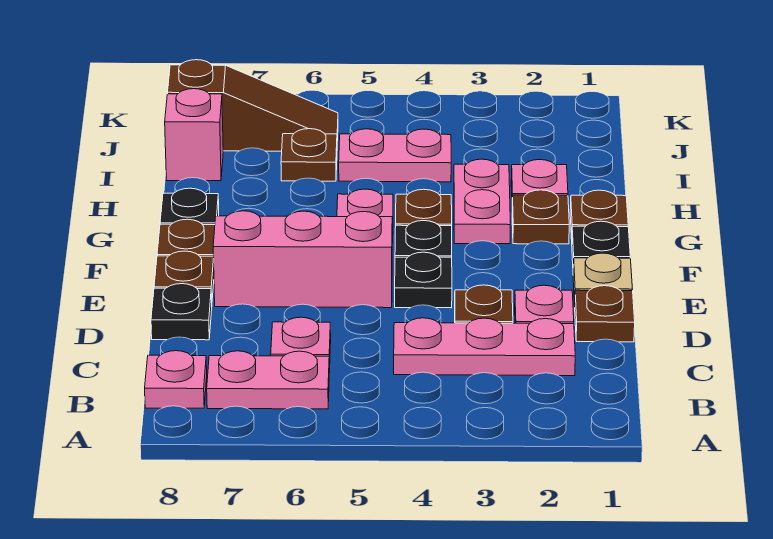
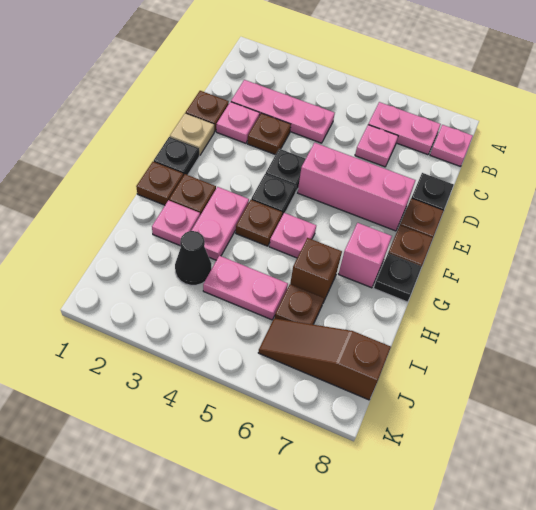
none -> brown 1x1 brick [290,238,342,302]
none -> black 1x1 cone [175,231,211,285]
pink 1x1 brick [165,89,223,181] -> pink 1x1 brick moved to [339,223,392,288]

